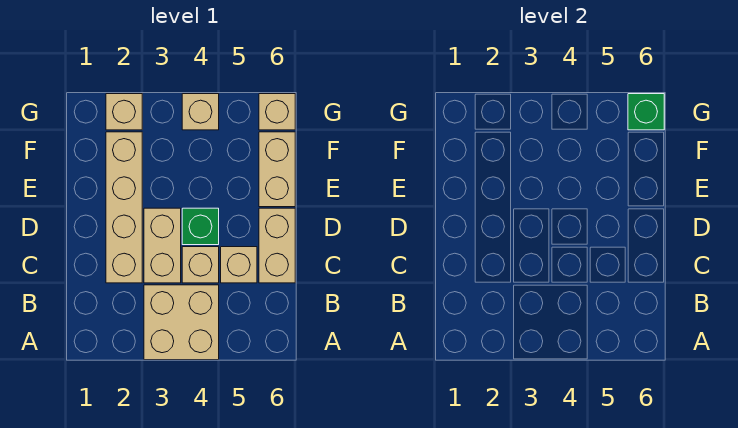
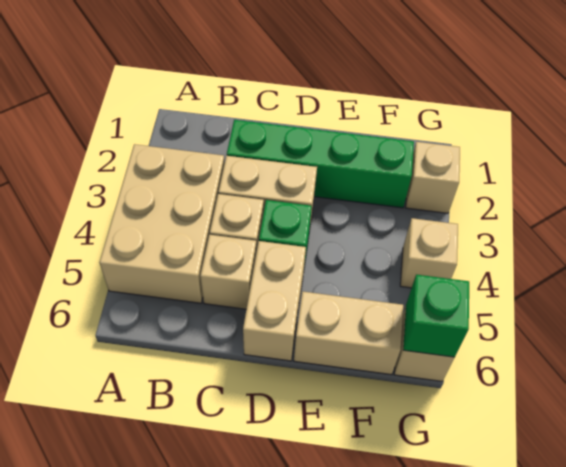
tan 2x2 brick [144,285,219,360] -> tan 2x3 brick [99,144,225,303]
tan 1x4 brick [106,132,142,283] -> green 1x4 brick [227,120,414,208]
tan 1x2 brick [259,208,295,283] -> tan 1x2 brick turned to [243,241,306,361]

